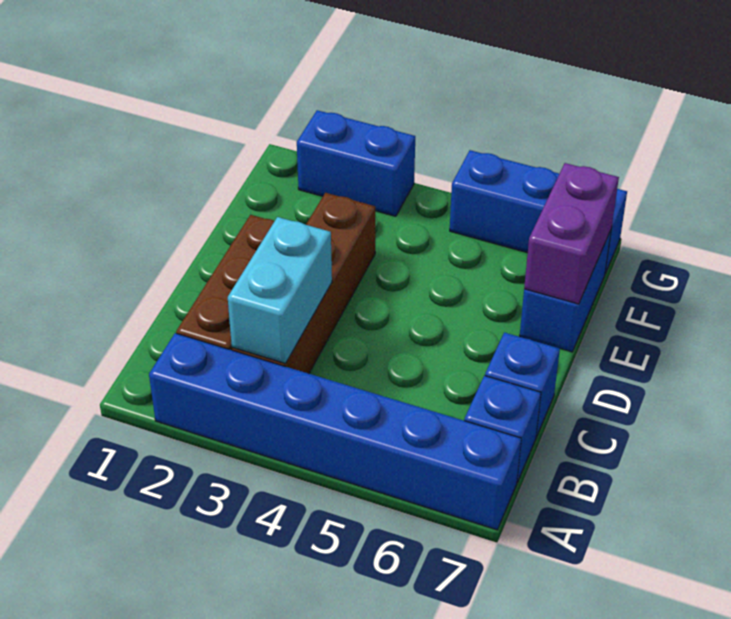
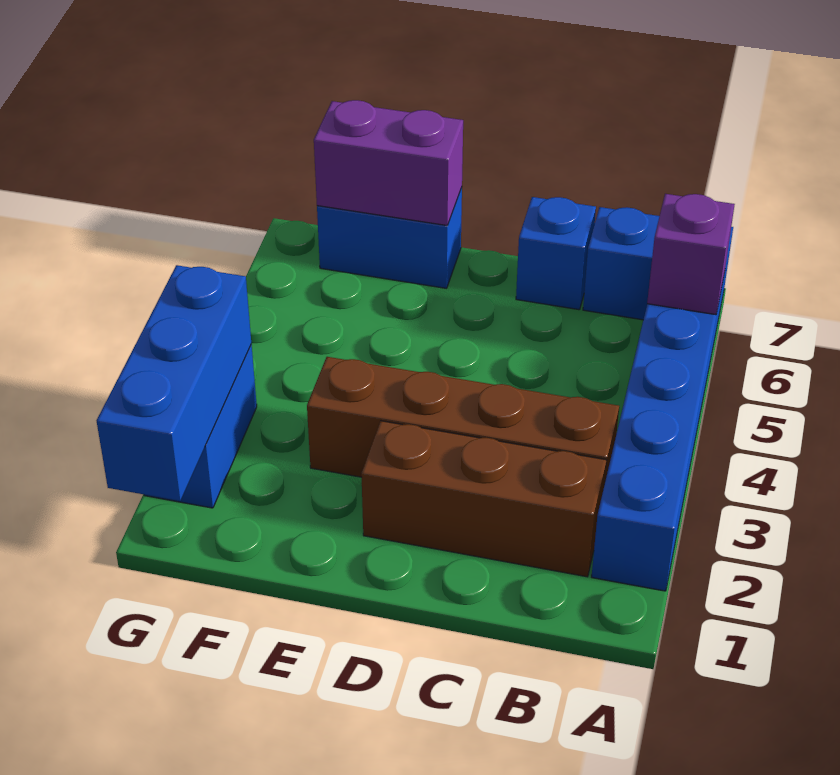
none -> purple 1x1 brick [647,194,735,315]
cyan 1x2 brick [228,217,332,364] -> none
blue 1x3 brick [450,150,627,273] -> blue 1x3 brick moved to [97,265,251,501]

